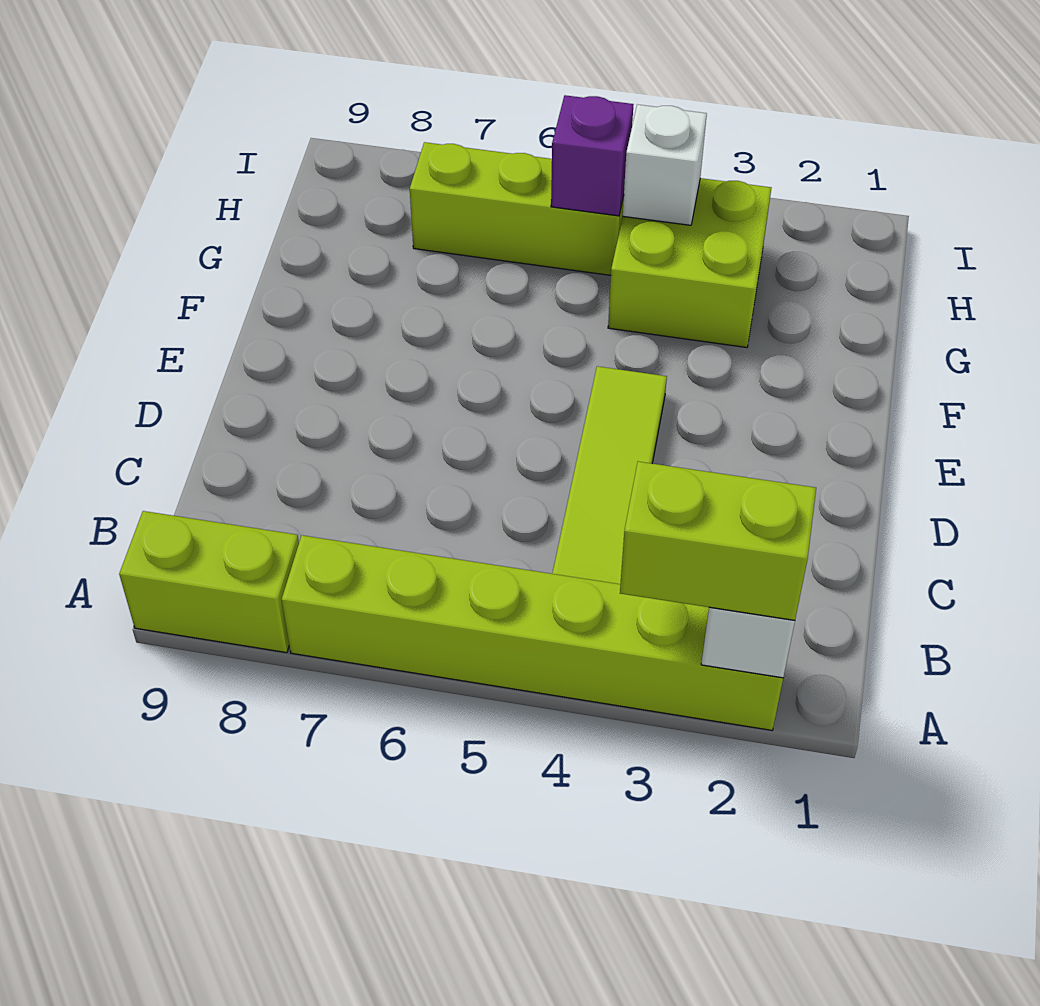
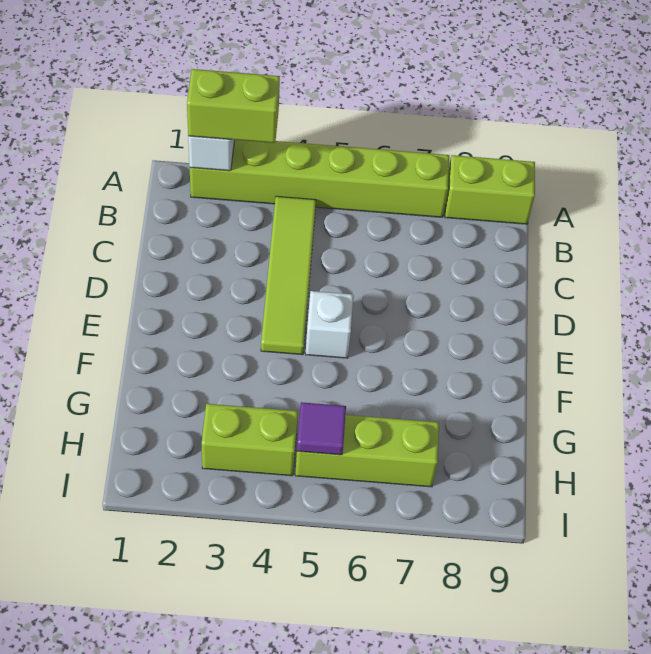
lime 2x2 brick [608,178,771,348] -> lime 1x2 brick [202,404,298,476]
white 1x1 brick [623,104,707,225] -> white 1x1 brick moved to [305,291,353,358]
purple 1x1 brick [551,95,633,216] -> purple 1x1 tile [297,402,346,455]

